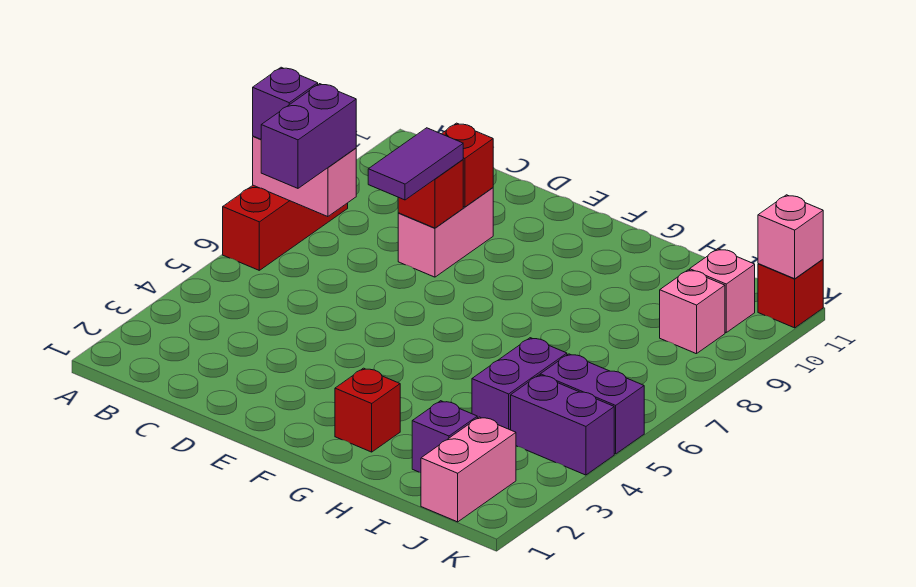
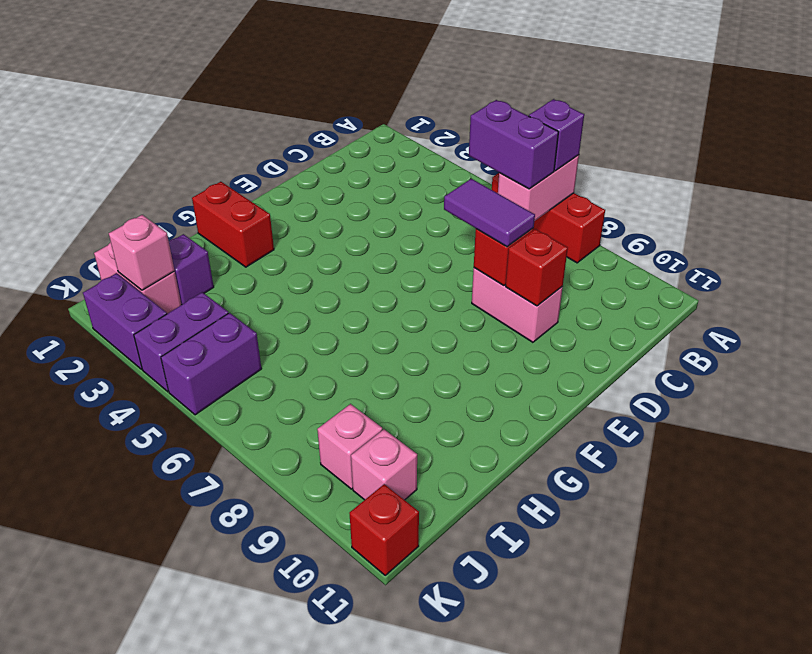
red 1x1 brick [335,368,400,452] -> red 1x2 brick [192,182,274,267]
purple 1x2 brick [472,338,567,430] -> purple 1x2 brick moved to [83,273,167,369]
pink 1x1 brick [758,195,823,279] -> pink 1x1 brick moved to [109,215,175,290]

